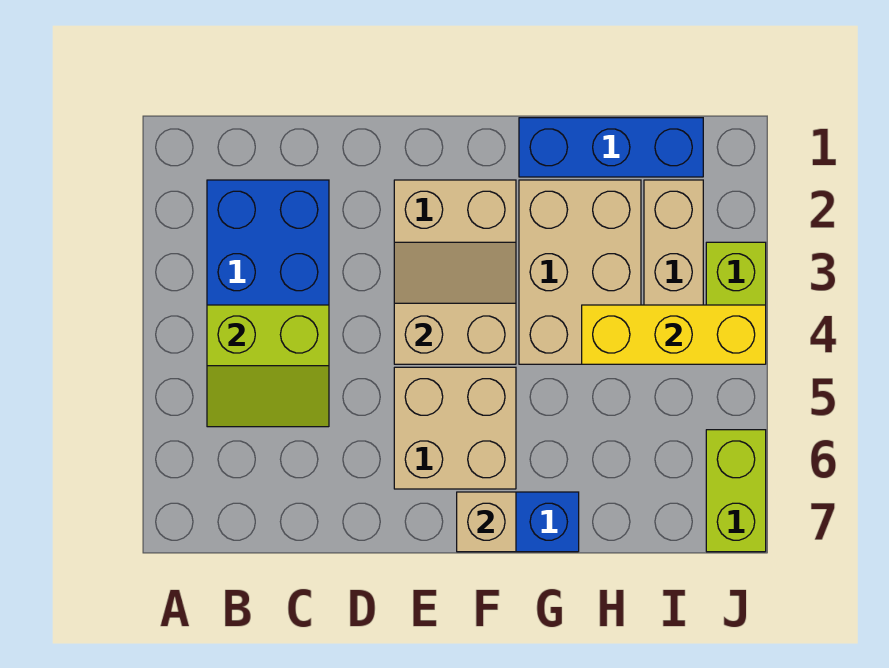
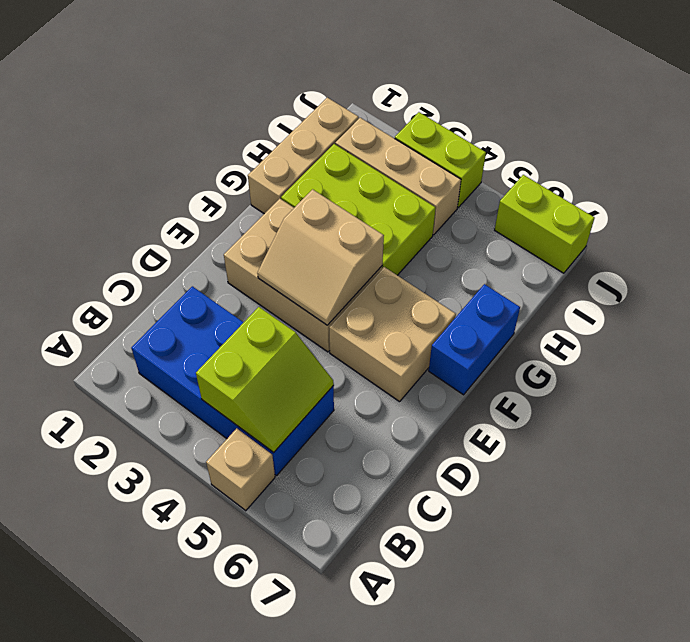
tan 2x2 slope [394,242,516,364] -> tan 2x2 slope turned to [257,189,384,325]
tan 1x1 brick [457,492,516,552] -> tan 1x1 brick moved to [206,428,275,511]
blue 1x3 brick [519,118,703,177] -> tan 1x3 brick [248,98,359,214]
tan 2x3 brick [519,180,641,364] -> lime 2x3 brick [281,144,436,275]
yellow 1x3 brick [582,305,766,364] -> none

